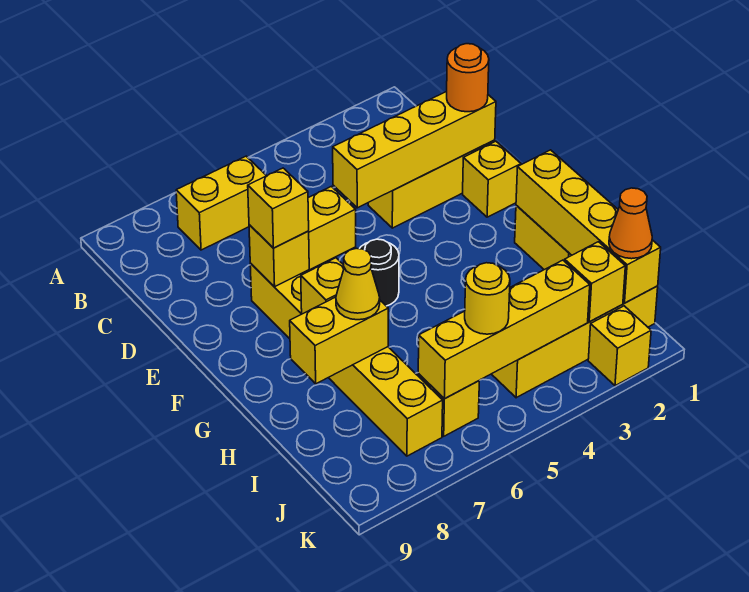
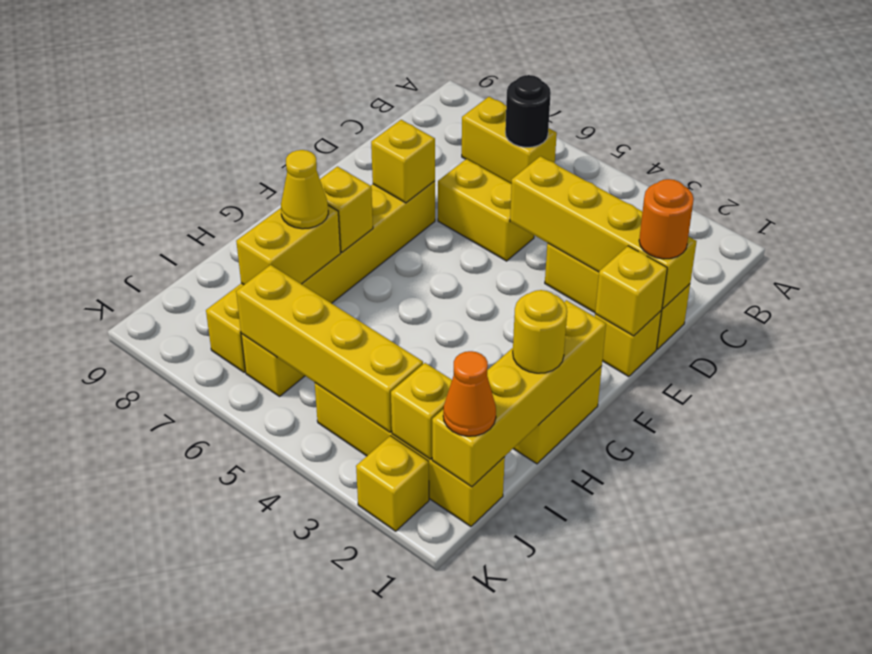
yellow 1x1 brick [248,168,309,248] -> yellow 1x1 brick moved to [595,246,667,336]
black 1x1 round brick [360,239,399,306] -> black 1x1 round brick moved to [505,75,551,147]
yellow 1x2 brick [290,297,388,384] -> yellow 1x2 brick turned to [236,205,341,285]
yellow 1x1 round brick [465,263,510,334] -> yellow 1x1 round brick moved to [513,290,567,373]

